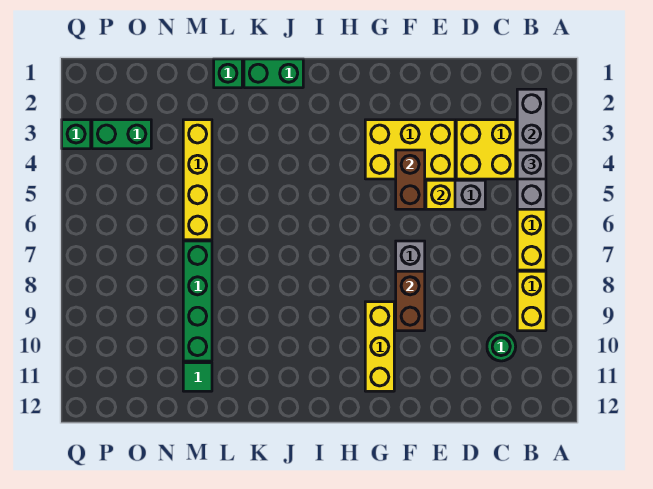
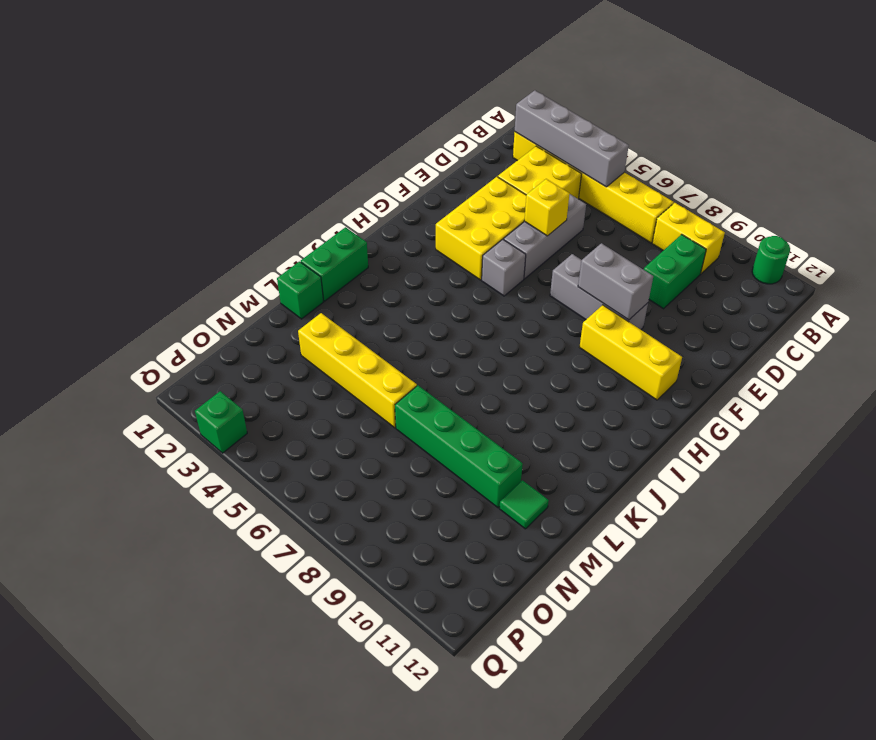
grey 1x1 brick [517,150,546,179] -> grey 1x1 brick moved to [482,239,526,296]
green 1x1 round brick [487,332,516,361] -> green 1x1 round brick moved to [752,236,790,284]
brown 1x2 brick [396,150,425,209] -> none
brown 1x2 brick [396,271,425,331] -> grey 1x2 brick [578,243,653,320]
green 1x2 brick [92,120,151,149] -> green 1x2 brick moved to [644,234,706,309]

